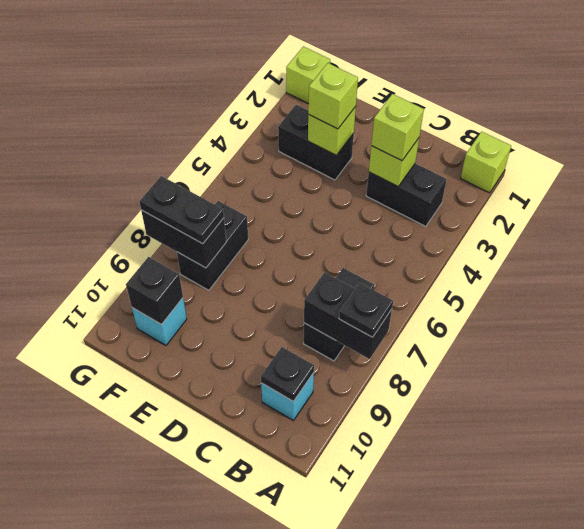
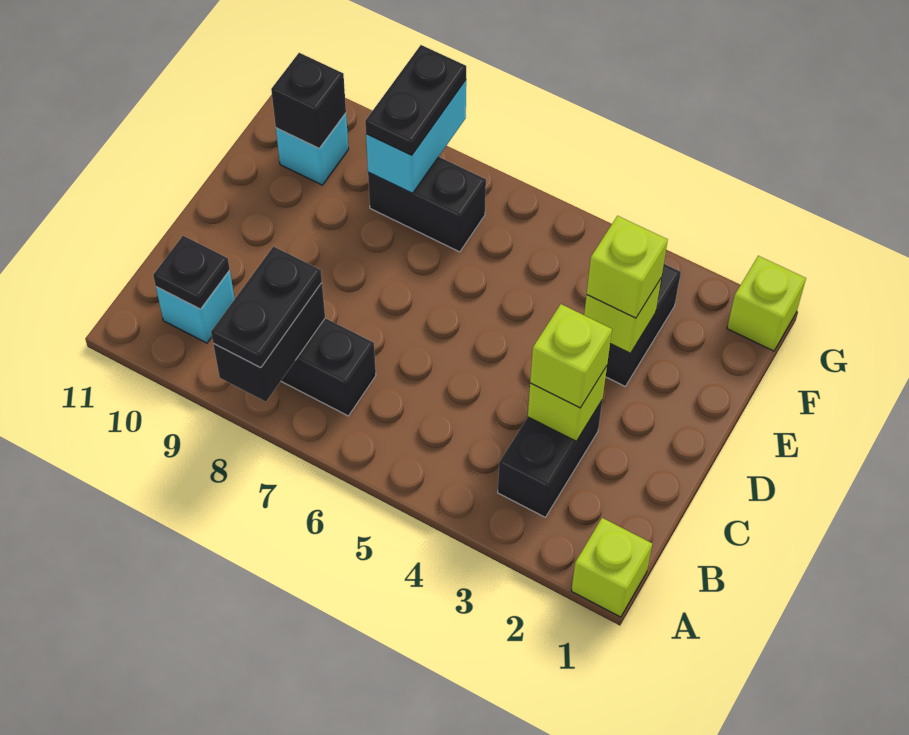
black 1x1 plate [339,283,393,337] -> black 1x2 plate [211,247,322,368]
black 1x2 brick [141,210,226,268] -> cyan 1x2 brick [366,80,466,193]

